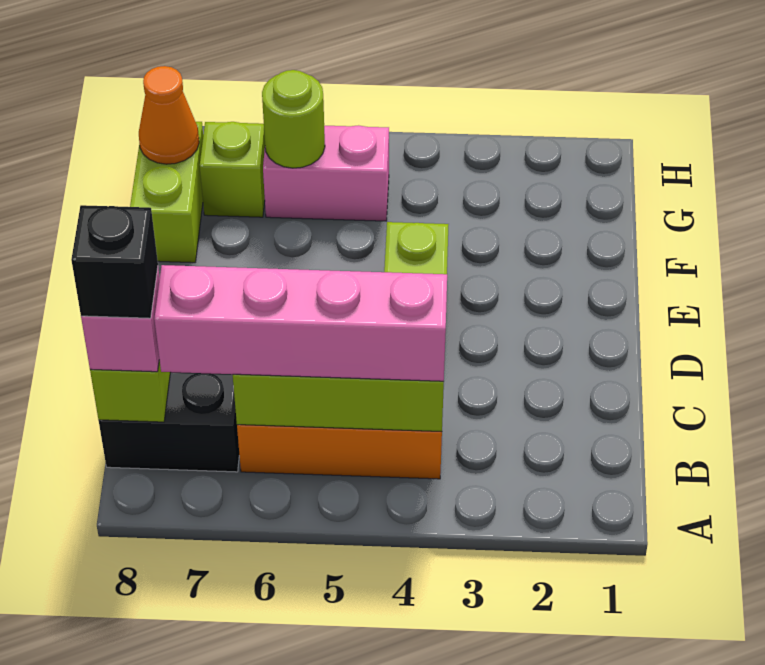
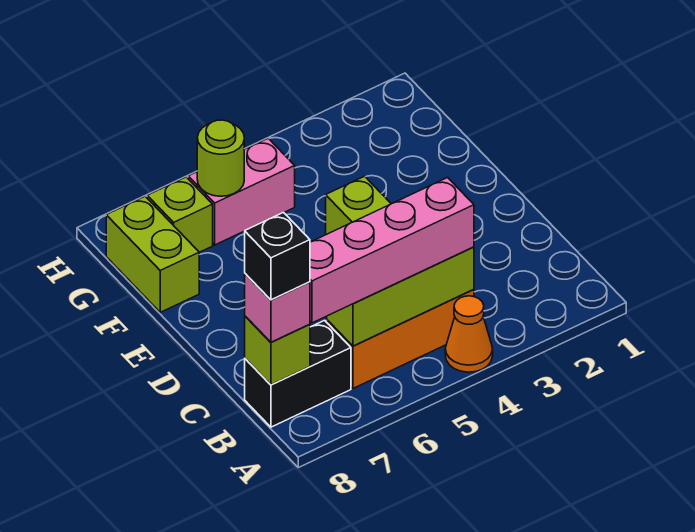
orange 1x1 cone [139,66,199,164] -> orange 1x1 cone moved to [445,296,493,372]

